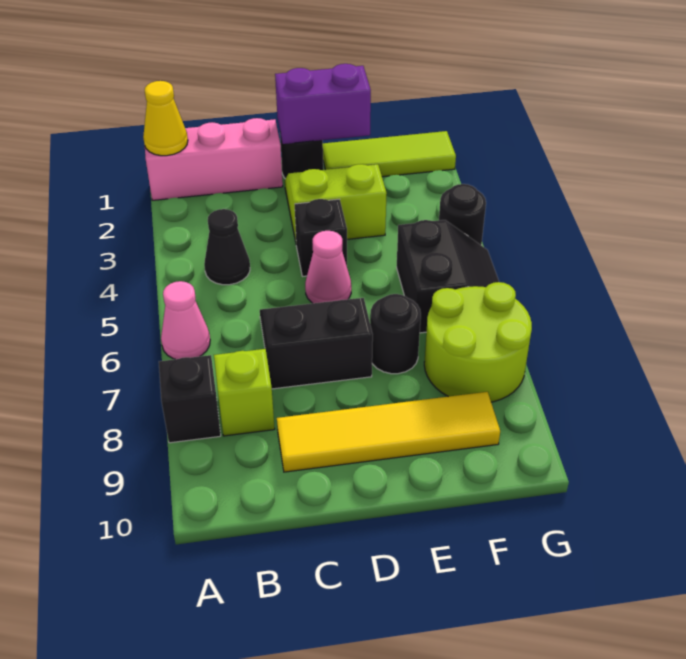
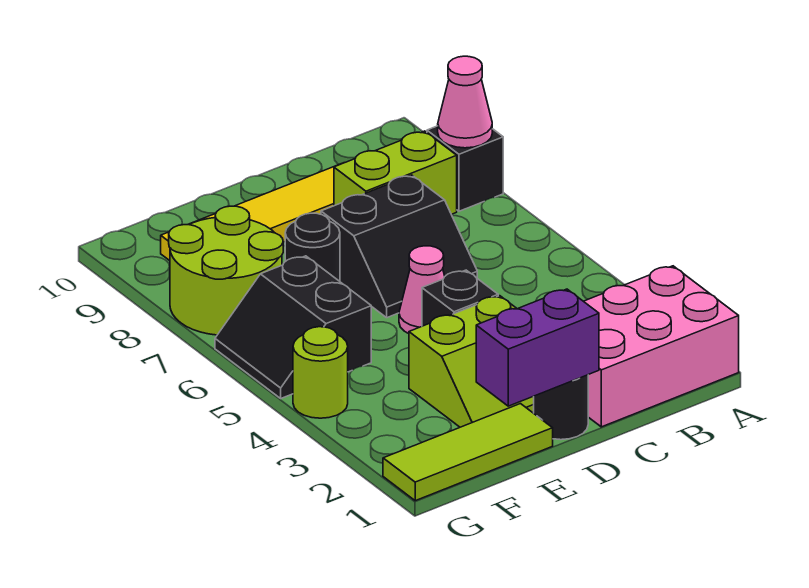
pink 1x3 brick [145,118,283,200] -> pink 2x3 brick [584,266,739,427]
yellow 1x1 cone [143,81,188,156] -> none
pink 1x1 cone [161,281,210,359] -> pink 1x1 cone moved to [438,56,492,148]
black 1x1 cone [204,209,250,285] -> none
lime 1x1 brick [214,349,275,436] -> lime 1x2 brick [334,131,457,214]
black 1x1 round brick [439,184,486,245] -> lime 1x1 round brick [293,327,348,418]

